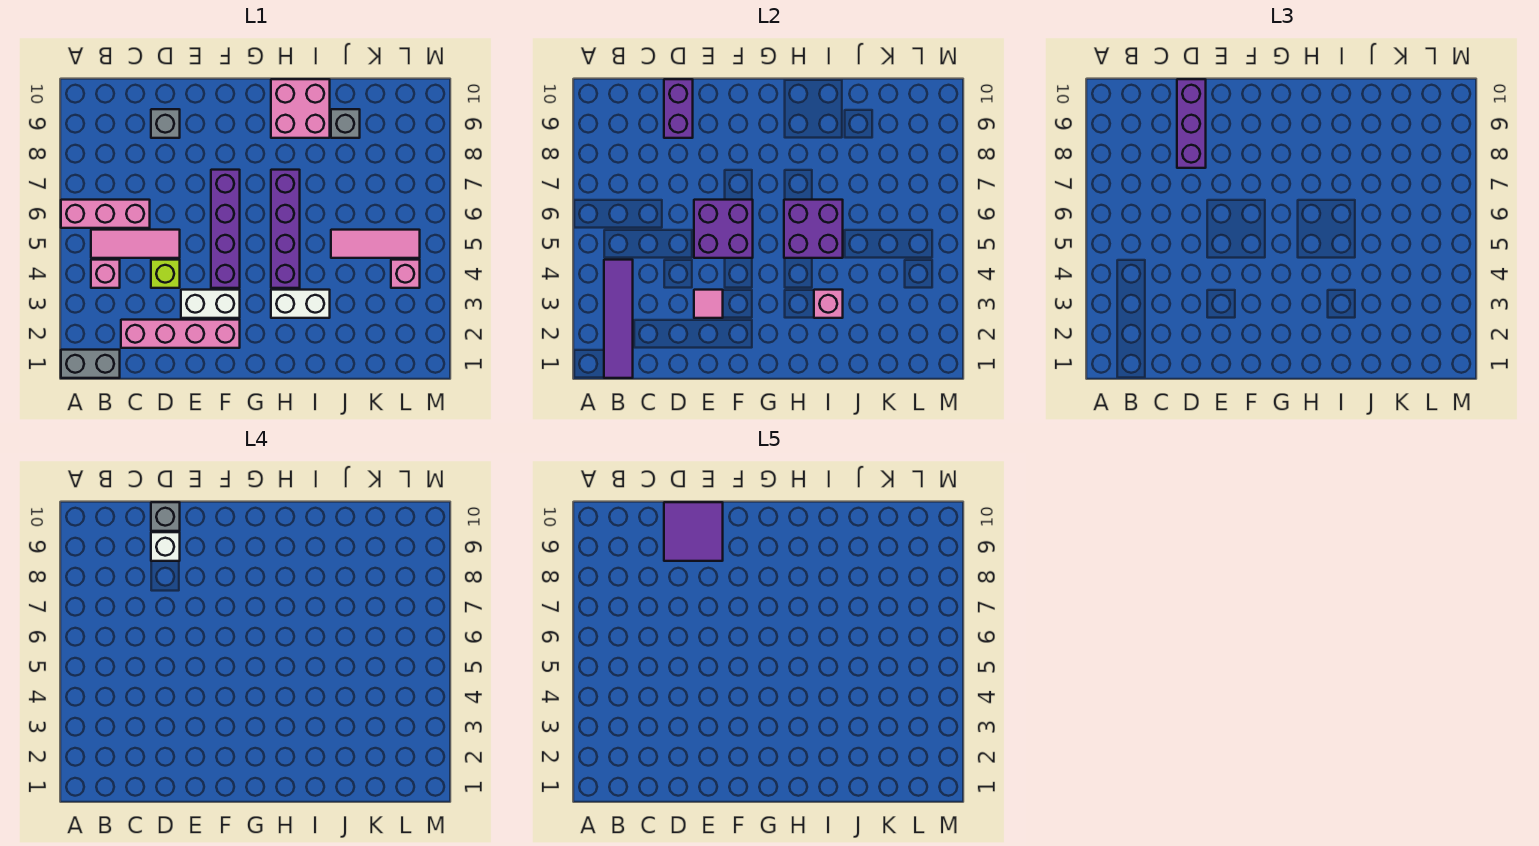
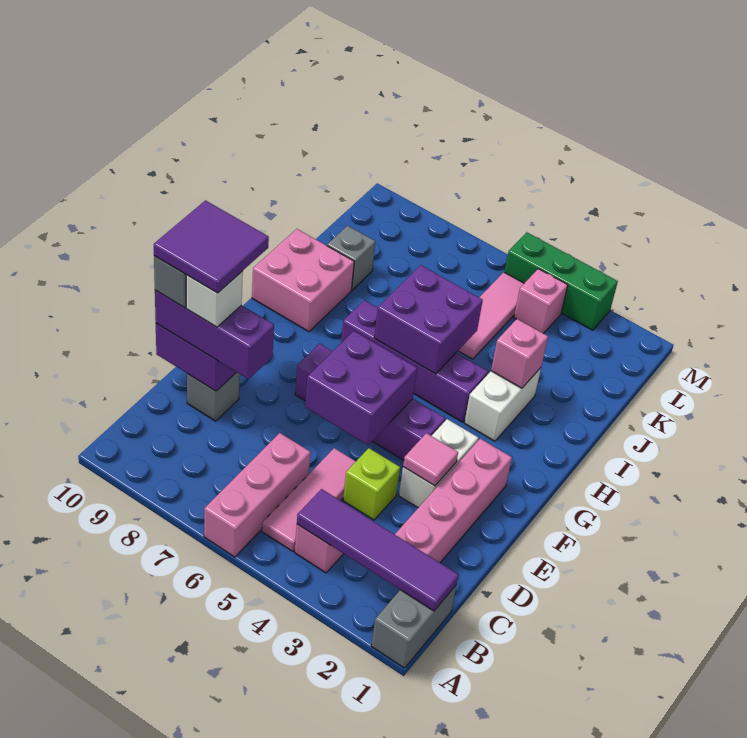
none -> green 1x3 brick [504,232,618,330]

